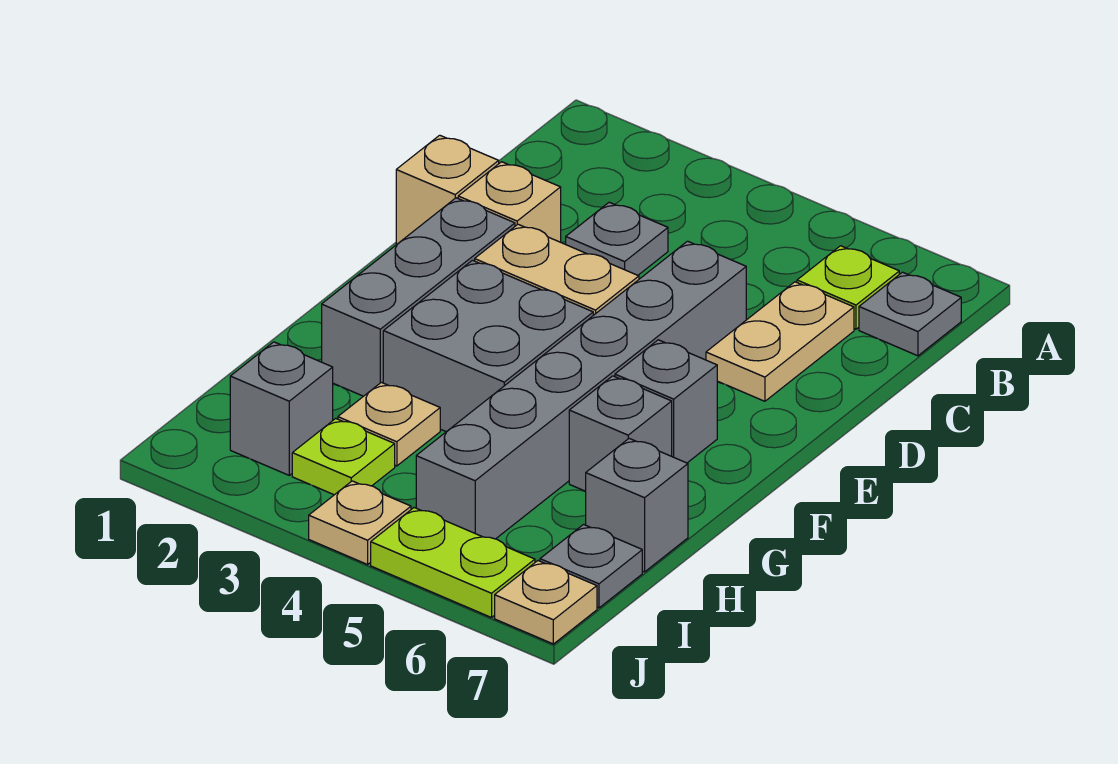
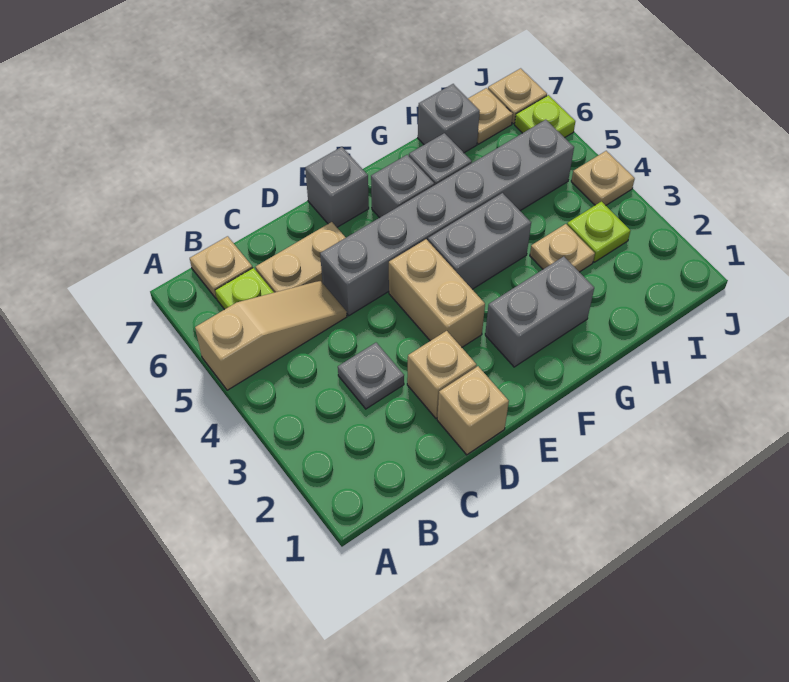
none -> tan 1x3 slope [195,281,347,390]
grey 1x1 plate [859,272,961,356] -> tan 1x1 plate [190,236,252,298]
grey 1x3 brick [322,198,515,396] -> grey 1x2 brick [485,256,594,367]
grey 2x2 brick [383,260,593,432] -> grey 1x2 brick [428,193,531,289]
grey 1x1 brick [230,342,333,475] -> grey 1x1 brick moved to [305,147,369,227]
grey 1x1 plate [540,525,642,608] -> tan 1x1 plate [468,88,513,144]
lime 1x2 plate [371,508,535,618] -> lime 1x1 plate [515,95,575,138]

